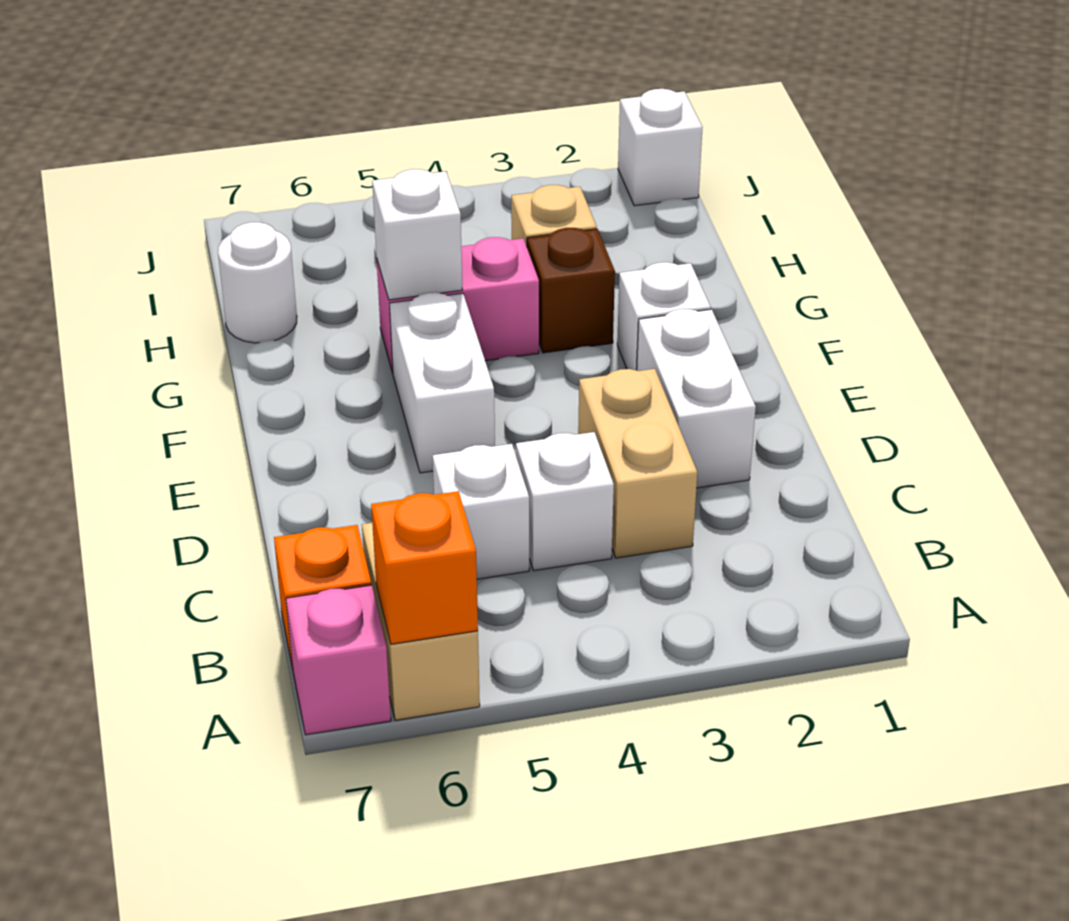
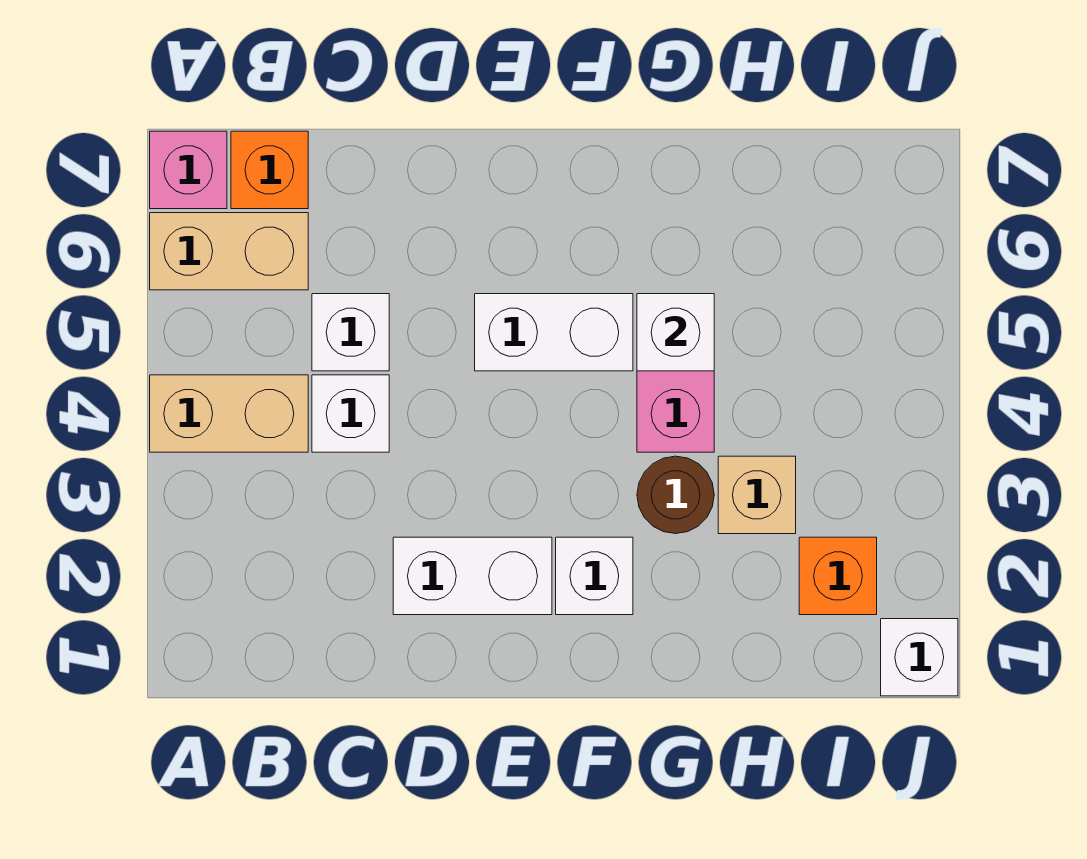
orange 1x1 brick [371,491,478,644] -> orange 1x1 brick moved to [799,537,877,615]
tan 1x2 brick [578,369,697,558] -> tan 1x2 brick moved to [150,375,308,452]
brown 1x1 brick [527,228,615,353] -> brown 1x1 round brick [637,456,714,534]
white 1x1 round brick [218,222,297,343] -> none

